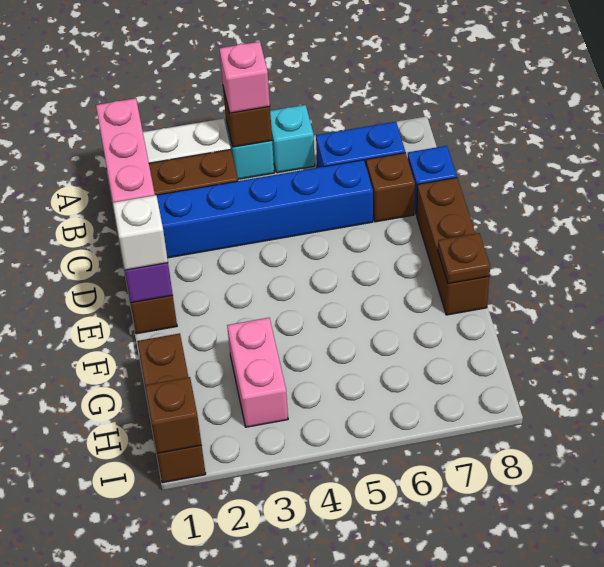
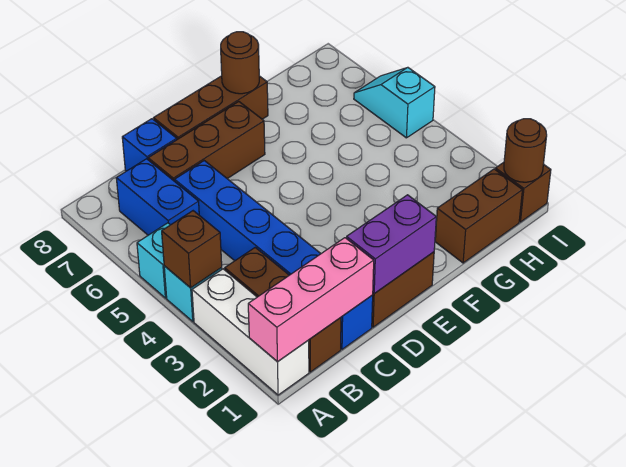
pink 1x1 brick [219,42,270,113] -> none
brown 1x1 brick [366,153,415,222] -> brown 1x3 brick [148,102,265,181]
white 1x1 brick [113,195,168,270] -> none
brown 1x1 plate [438,233,490,284] -> brown 1x1 round brick [221,32,259,94]
pink 1x2 brick [227,318,288,427] -> none
brown 1x1 brick [145,377,202,453] -> brown 1x1 round brick [504,119,547,182]
none -> cyan 1x2 slope [354,67,435,138]

